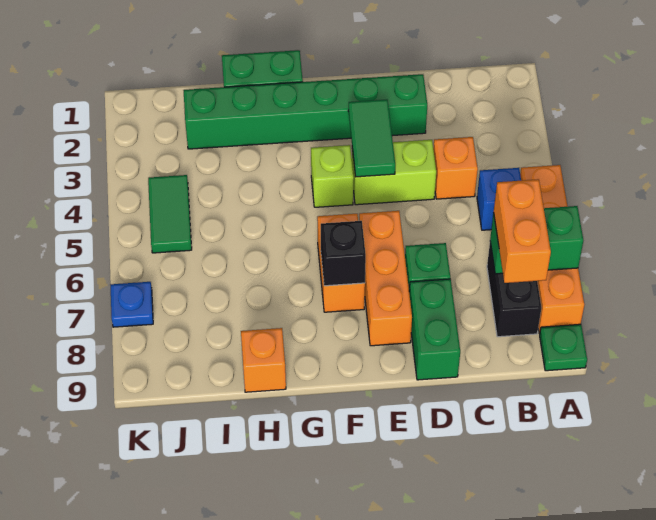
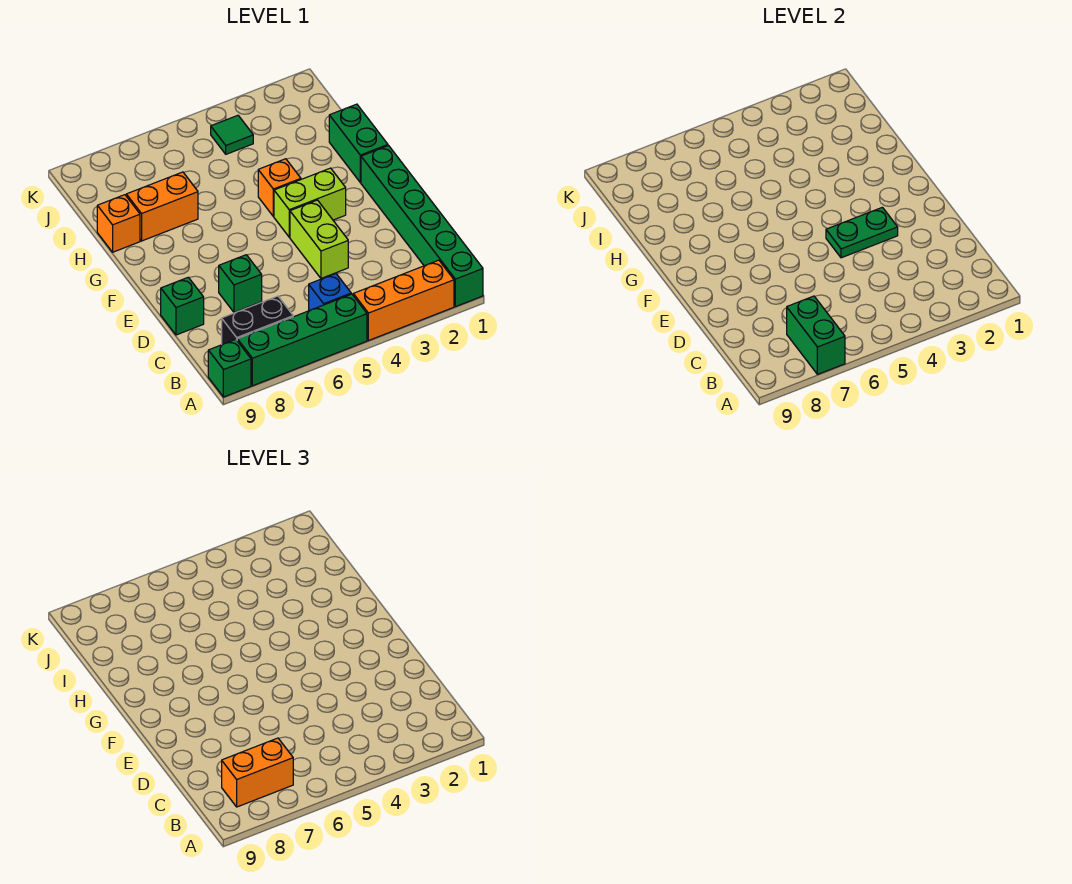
orange 1x4 brick [520,165,584,334] -> green 1x4 brick [237,294,367,386]
green 1x1 plate [540,324,587,371] -> green 1x1 brick [208,339,251,397]
orange 1x1 brick [433,137,478,199] -> orange 1x1 brick moved to [258,159,301,216]
green 1x6 brick [183,74,427,149] -> green 1x6 brick moved to [361,146,483,307]
green 1x2 brick [409,279,460,380] -> green 1x1 brick [161,277,204,335]
green 1x2 tile [348,99,395,177] -> green 1x2 plate [826,207,898,258]
orange 1x3 brick [359,211,412,346] -> orange 1x3 brick moved to [353,260,454,341]
lime 1x1 brick [311,145,354,207] -> lime 1x2 brick [274,168,346,237]
orange 1x2 brick [317,214,365,312] -> orange 1x2 brick moved to [126,172,198,241]
black 1x1 brick [321,221,366,286] -> none
green 1x2 tile [148,175,192,253] -> green 1x1 tile [211,115,253,154]
blue 1x1 plate [110,282,153,327] -> none

